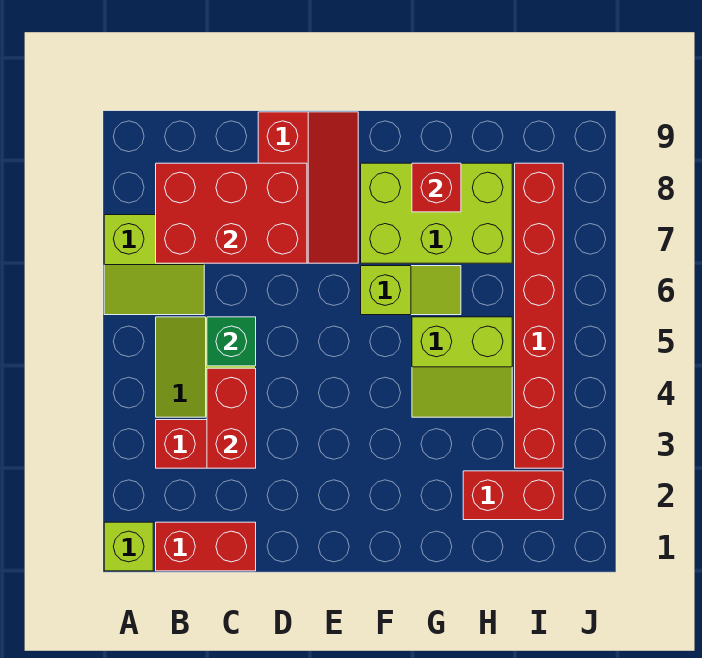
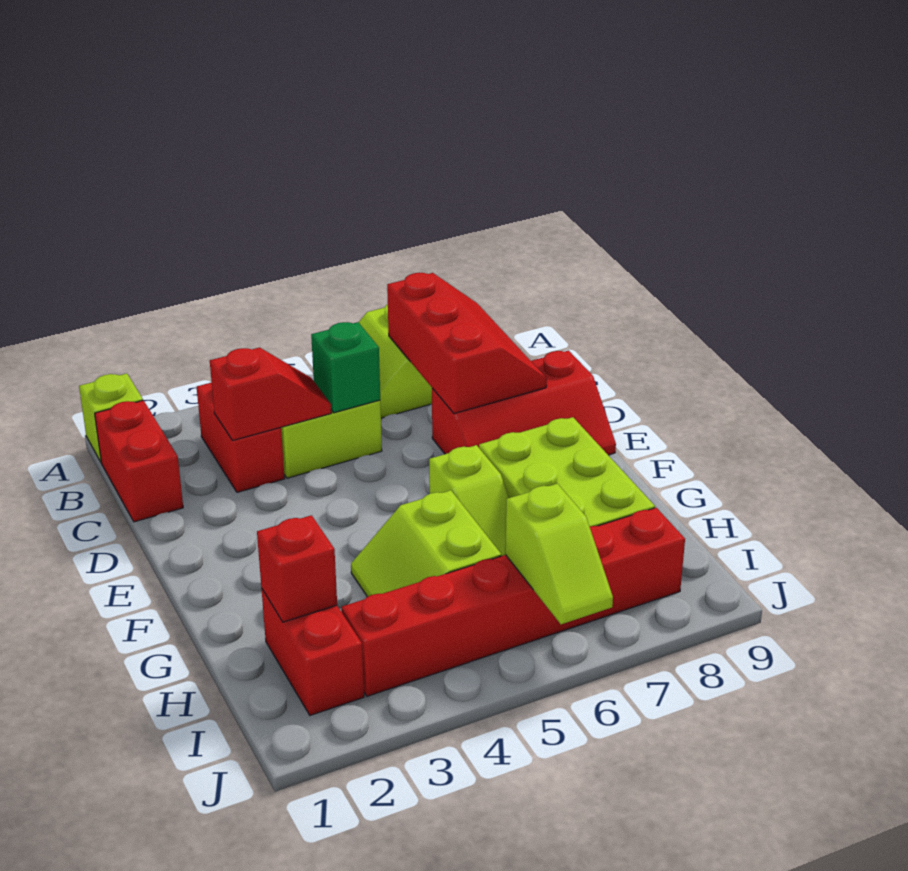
red 2x3 brick [156,163,307,263] -> red 2x3 slope [387,273,547,414]
red 1x2 brick [207,368,256,468] -> red 1x2 slope [210,347,331,441]
red 1x1 brick [412,163,461,212] -> red 1x1 brick moved to [257,515,337,622]
none -> lime 1x2 slope [505,484,613,624]

